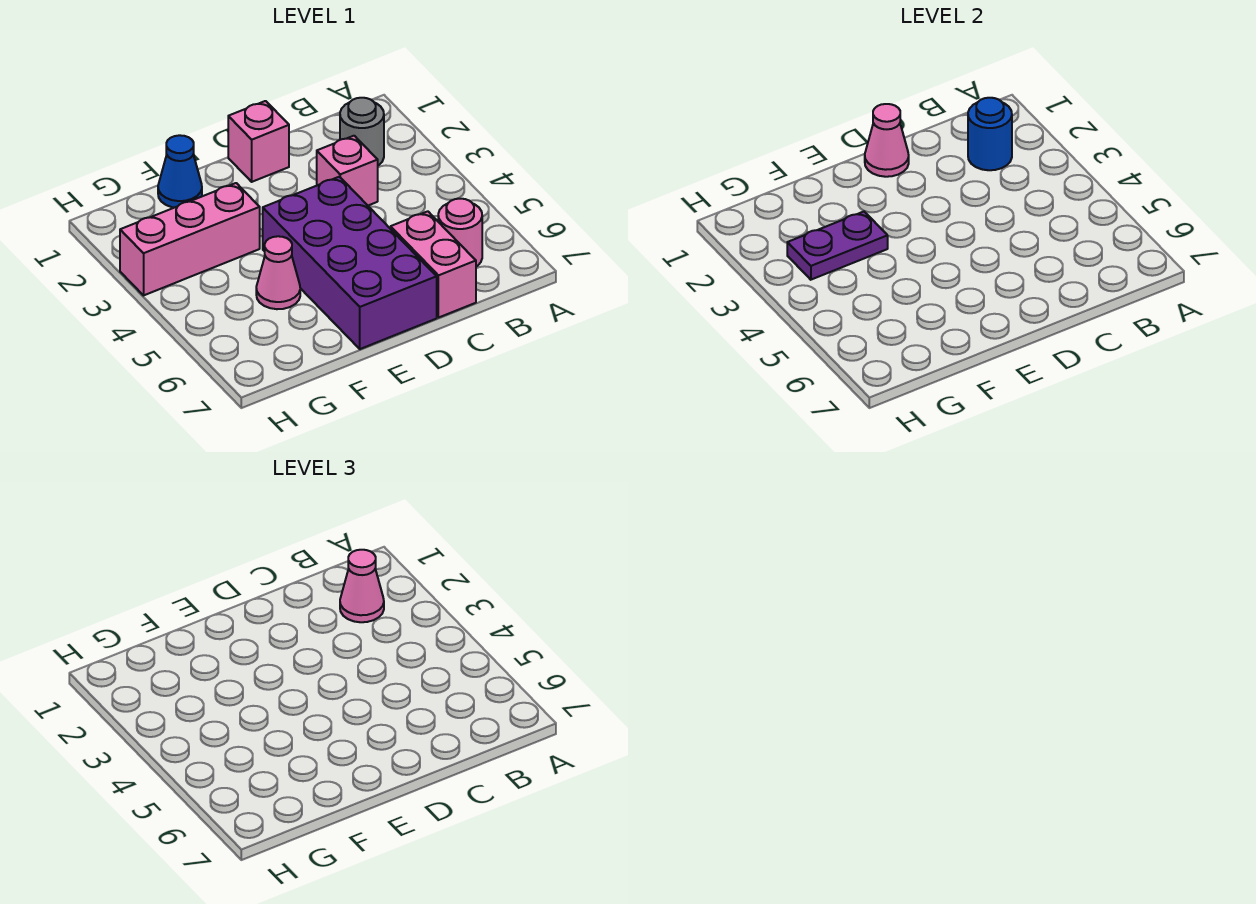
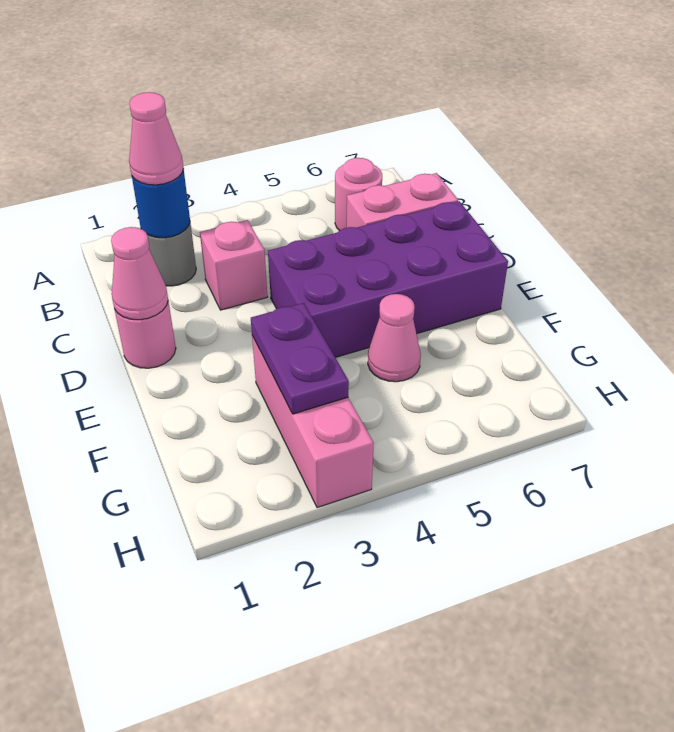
pink 1x1 brick [228,101,289,182] -> pink 1x1 round brick [114,301,176,368]
blue 1x1 cone [158,135,202,208] -> none

